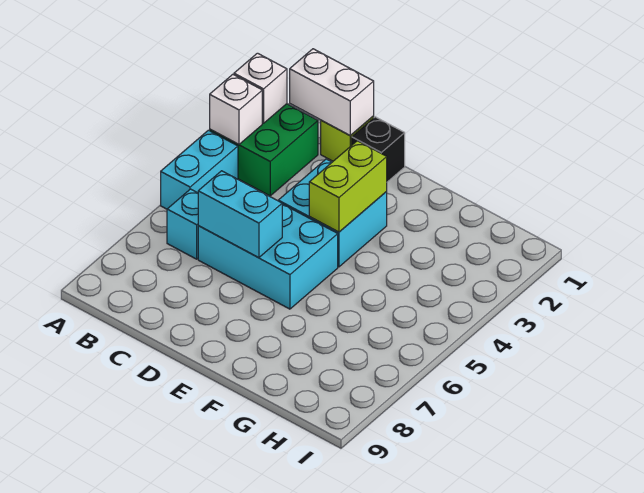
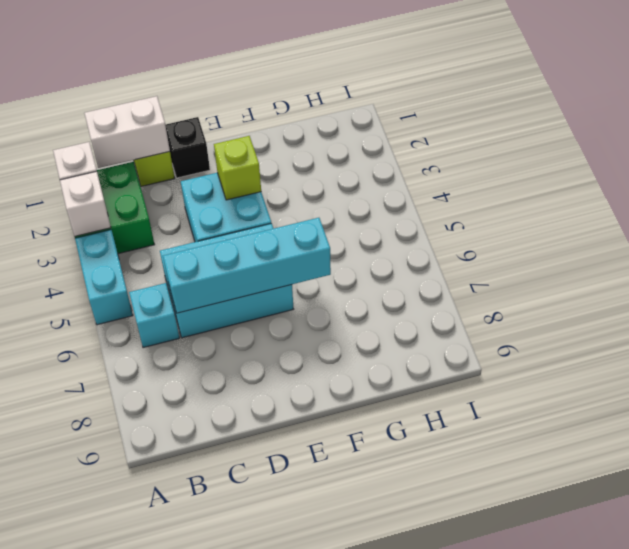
cyan 1x2 brick [198,171,282,258] -> cyan 1x4 brick [163,218,331,313]
lime 1x2 brick [309,141,387,232] -> lime 1x1 brick [214,136,261,200]

